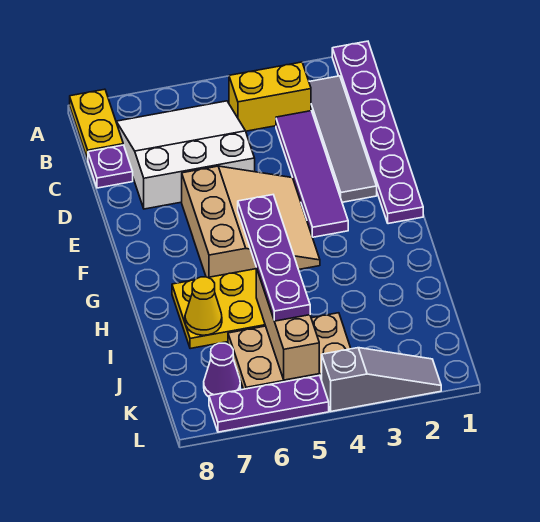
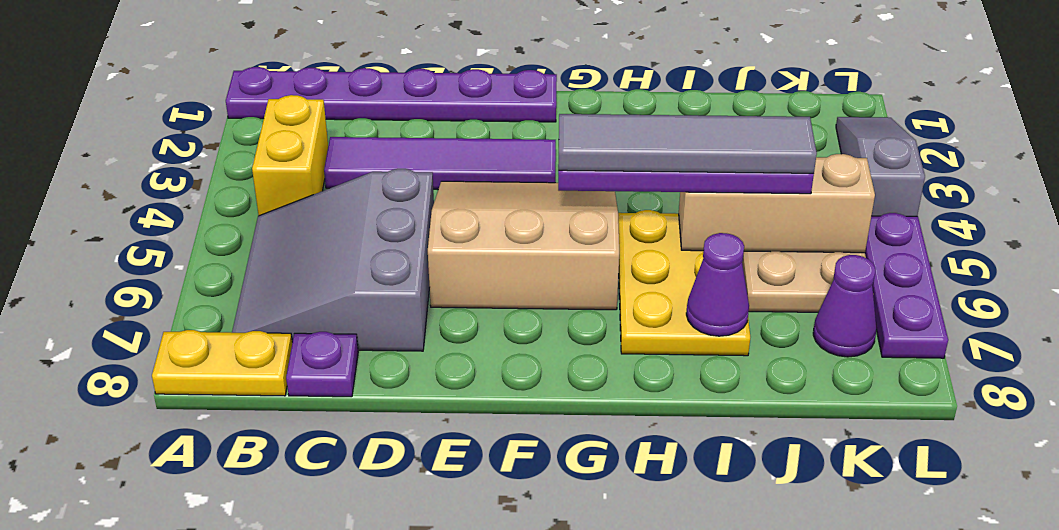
grey 1x4 tile [309,76,377,202] -> grey 1x4 tile moved to [559,114,817,173]
white 3x3 slope [116,101,255,209] -> grey 3x3 slope [232,169,434,351]
yellow 1x1 cone [185,277,222,335] -> purple 1x1 cone [686,233,749,336]

